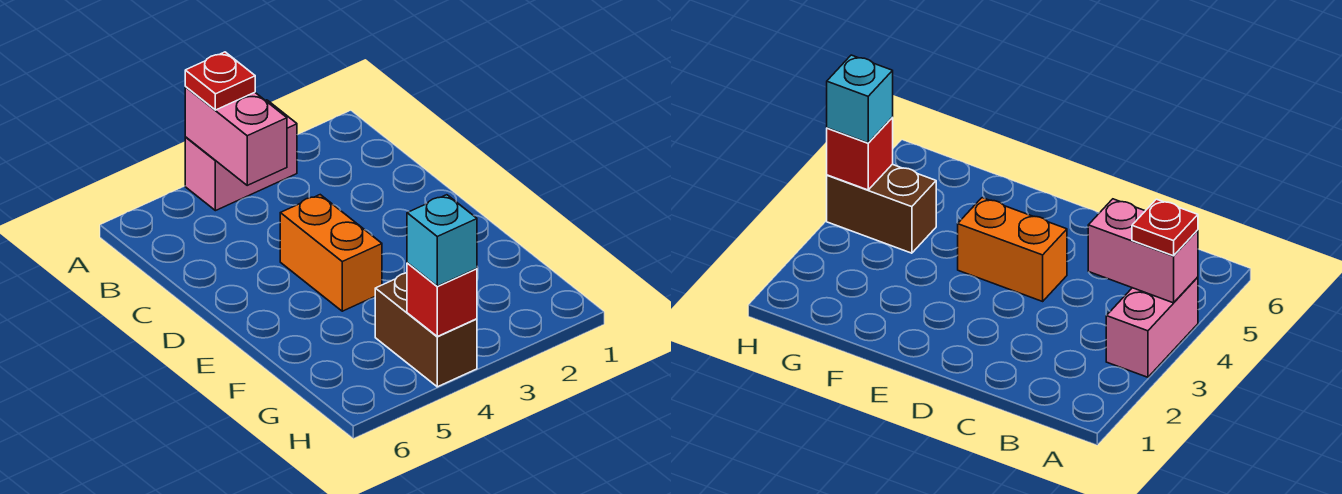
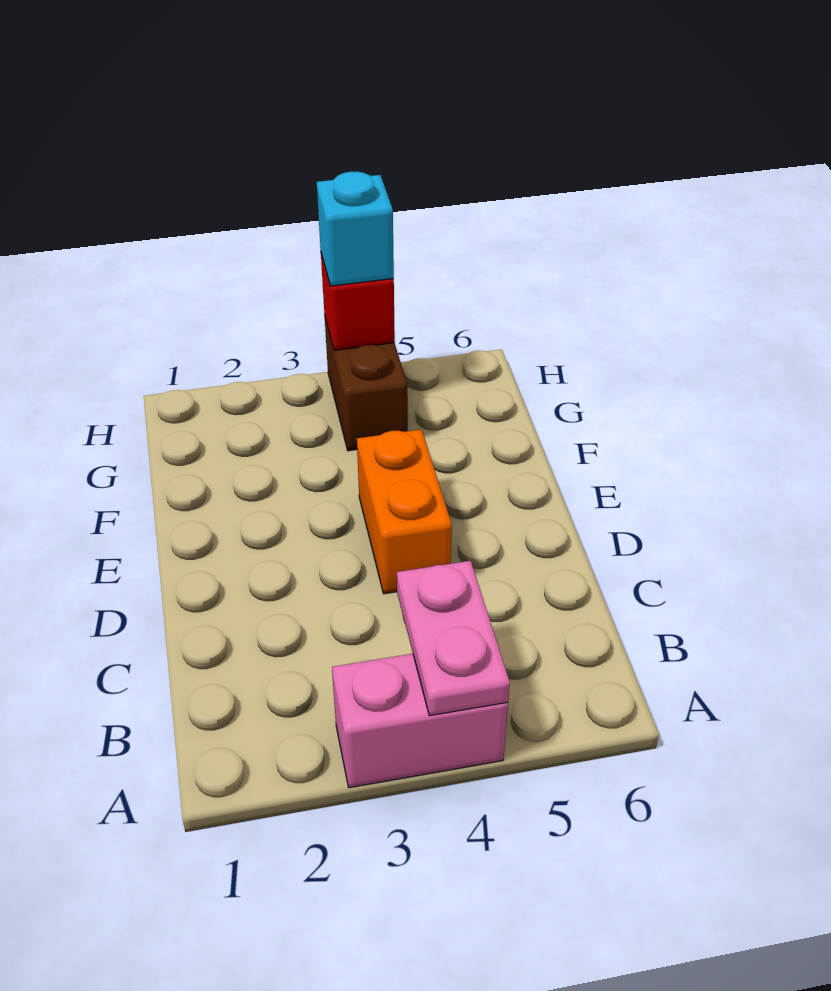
pink 1x2 brick [185,87,287,185] -> pink 1x2 plate [397,561,510,716]
red 1x1 plate [185,52,255,110] -> none

